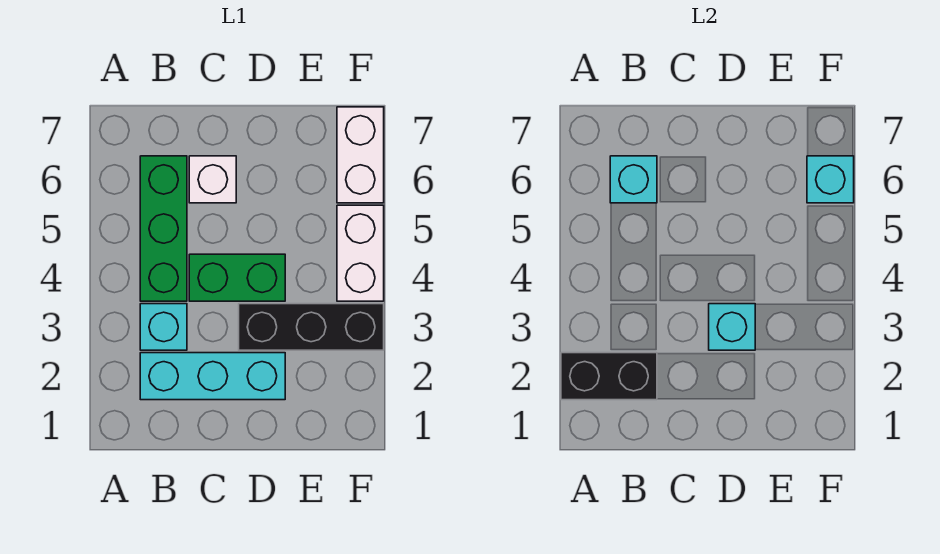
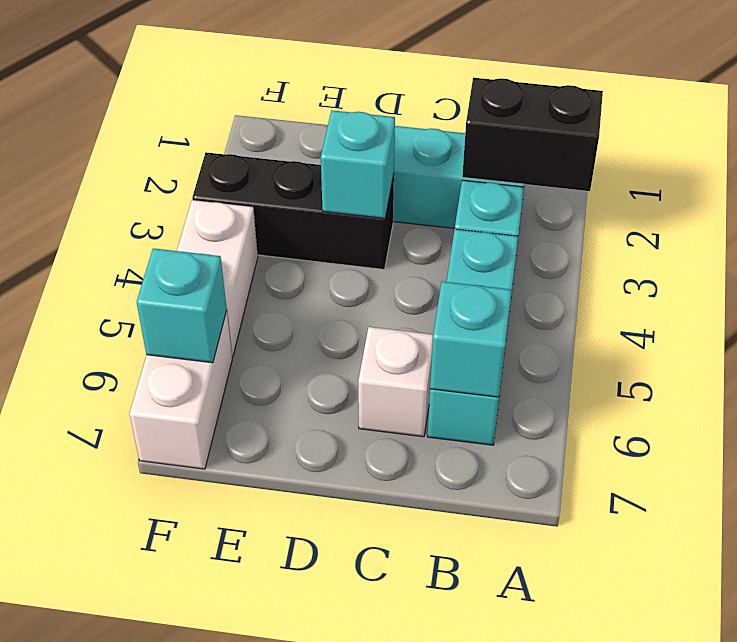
green 1x3 brick [140,156,187,301] -> cyan 1x3 brick [428,229,518,445]
green 1x2 brick [189,254,285,301] -> none

